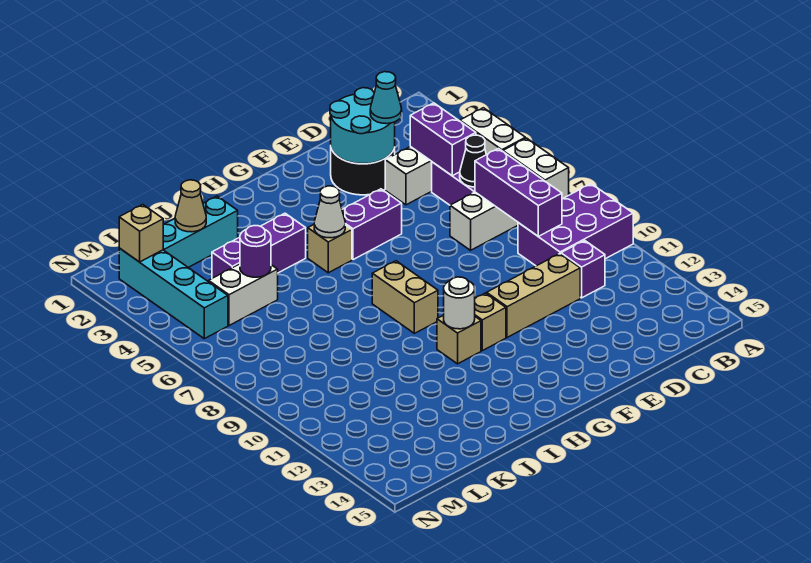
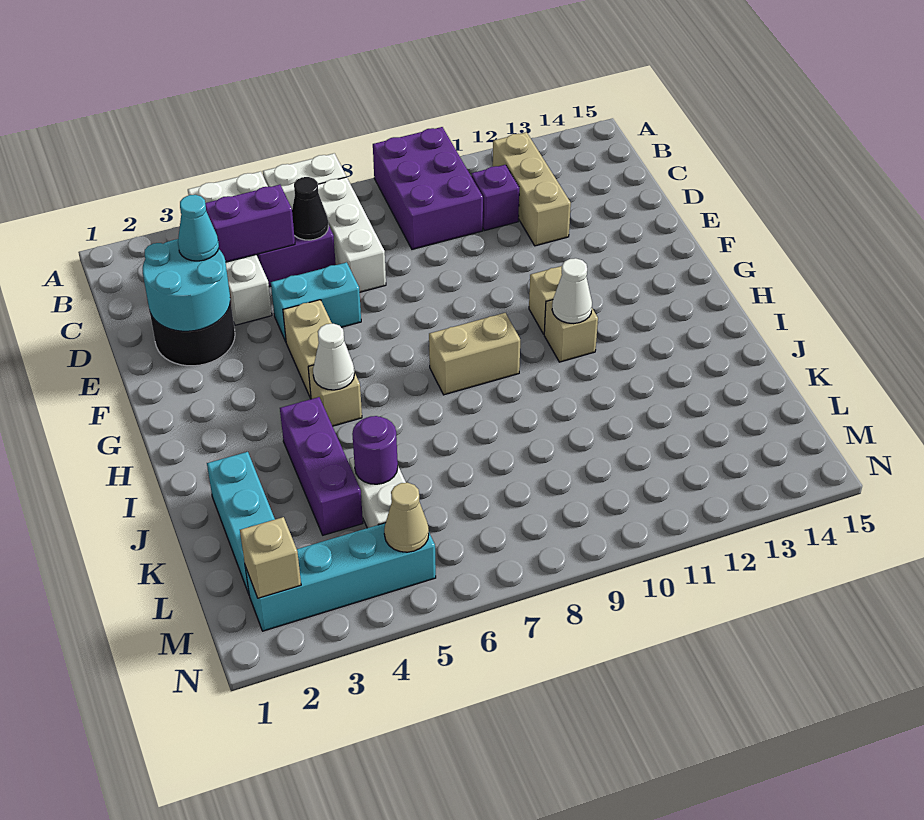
purple 1x3 brick [475,149,562,236] -> none
tan 1x3 brick [487,254,580,337] -> tan 1x3 brick moved to [493,132,571,246]
none -> cyan 1x2 brick [271,262,361,341]
purple 1x2 brick [342,189,402,260] -> tan 1x2 brick [283,300,332,398]
white 1x1 round brick [444,277,475,329] -> white 1x1 cone [552,258,592,324]
tan 1x1 cone [175,180,206,232] -> tan 1x1 cone moved to [384,483,429,552]

